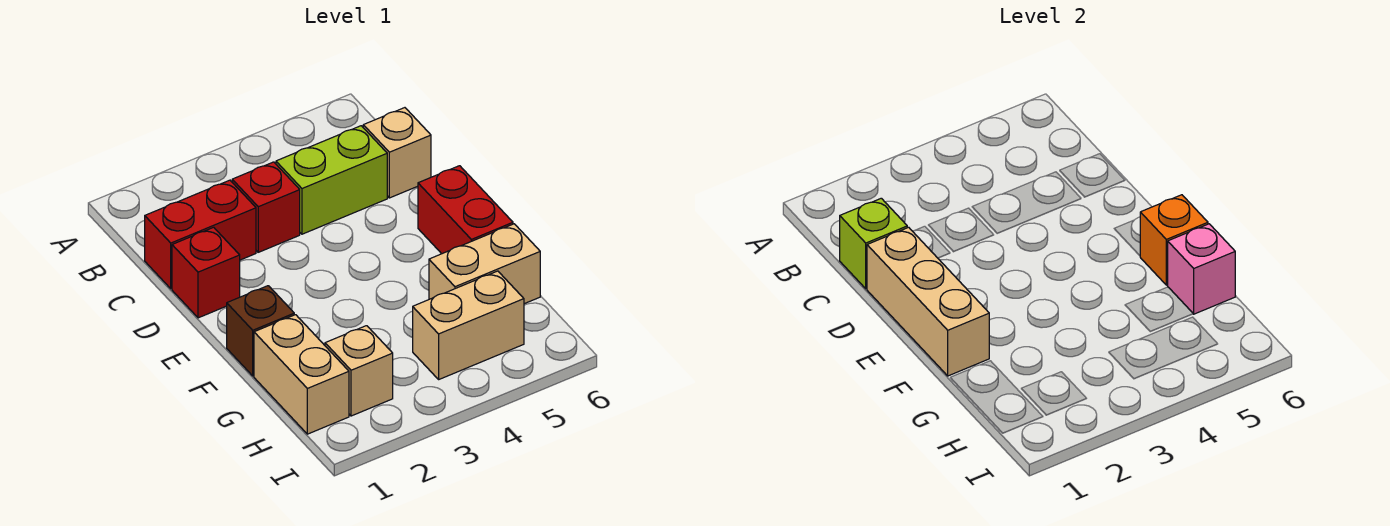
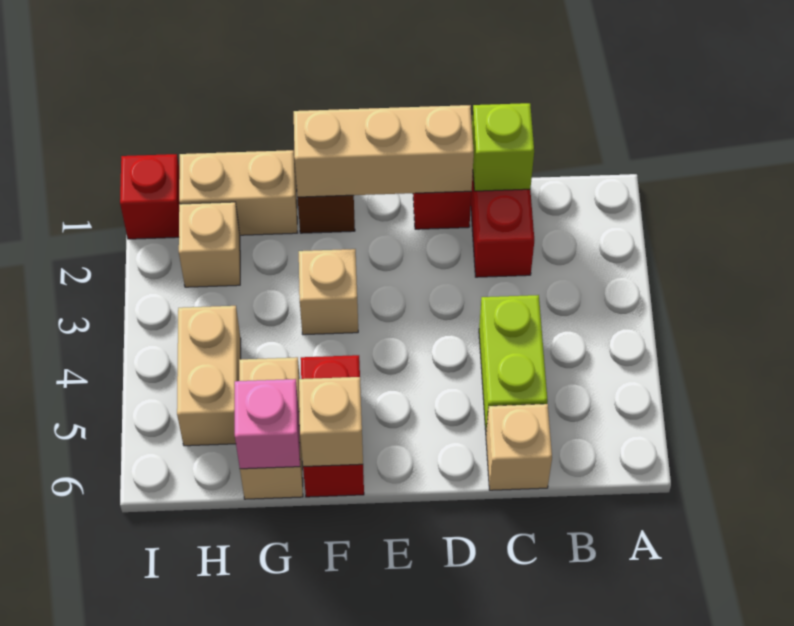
red 1x1 brick [232,162,300,252] -> red 1x1 brick moved to [120,154,180,239]
red 1x2 brick [418,166,513,254] -> red 1x2 brick turned to [301,355,364,497]
none -> tan 1x1 brick [299,249,358,335]
orange 1x1 brick [1140,195,1208,285] -> tan 1x1 brick [299,377,363,467]

